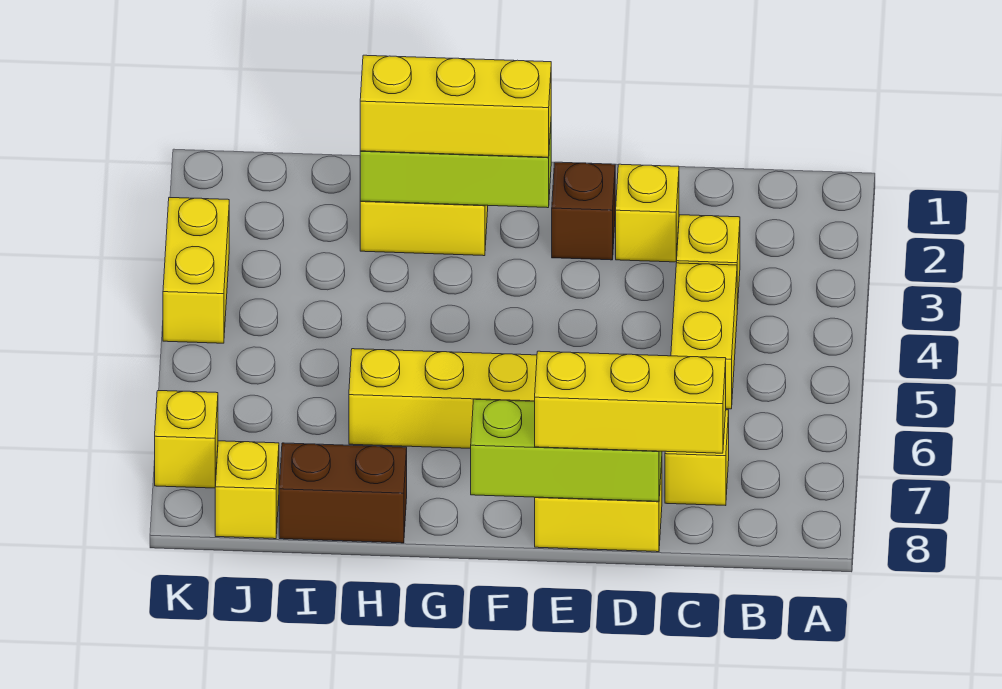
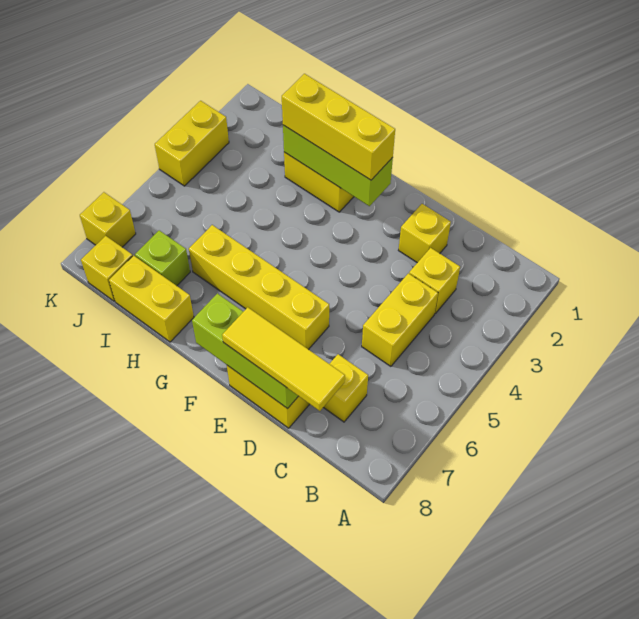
yellow 1x3 brick [535,351,726,453] -> yellow 1x3 tile [222,307,345,411]
brown 1x1 brick [552,162,615,260] -> none
brown 1x2 brick [279,443,407,543] -> yellow 1x2 brick [109,256,194,342]
none -> lime 1x1 brick [135,230,190,286]

